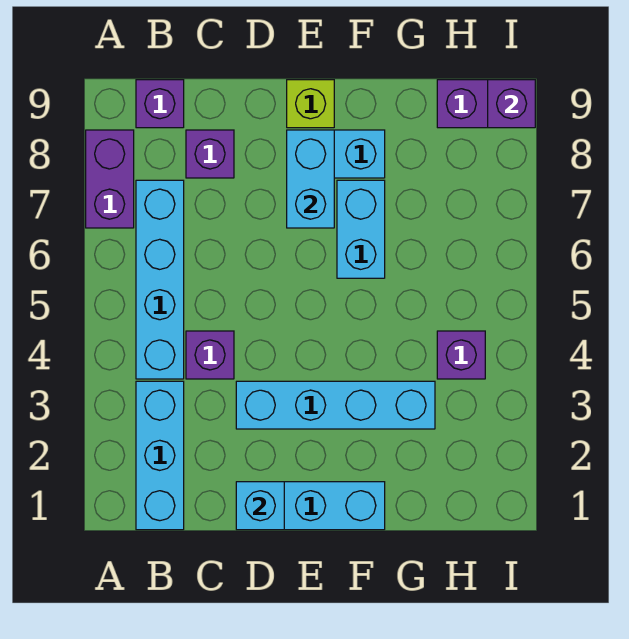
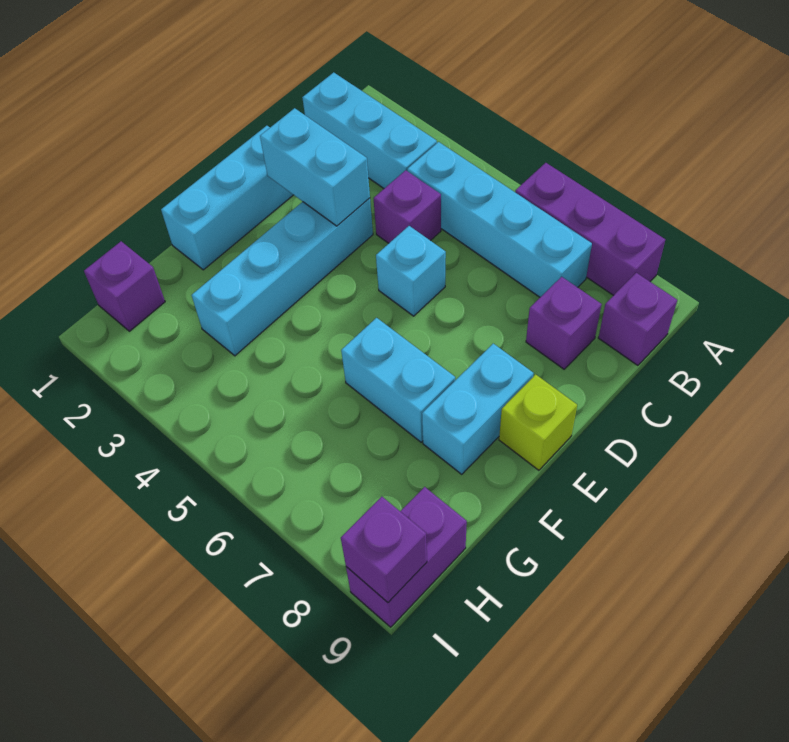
purple 1x2 brick [86,130,134,228] -> purple 1x3 brick [515,163,665,295]
cyan 1x1 brick [236,482,284,530] -> cyan 1x1 brick moved to [376,226,446,316]
cyan 1x2 brick [287,130,334,228] -> cyan 1x2 brick moved to [260,108,370,226]
purple 1x1 brick [437,331,485,379] -> purple 1x1 brick moved to [84,241,165,331]

